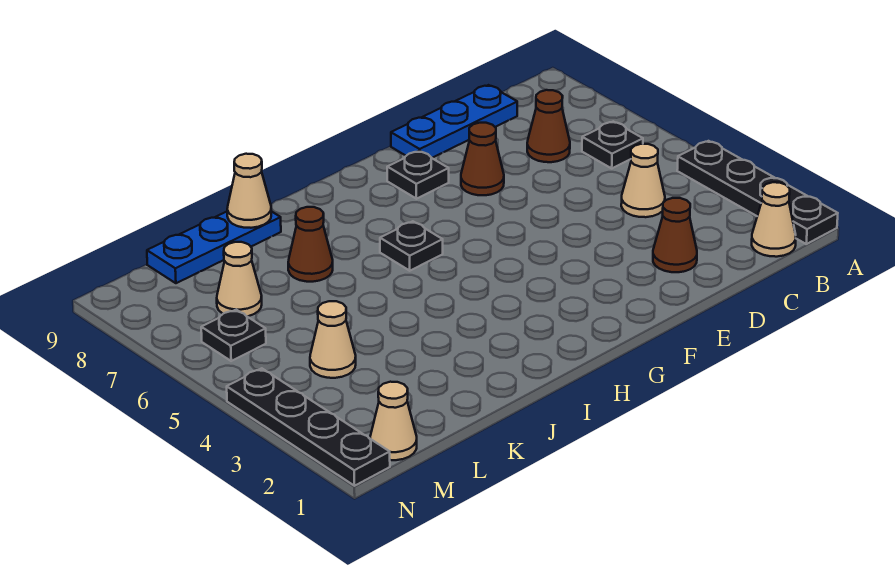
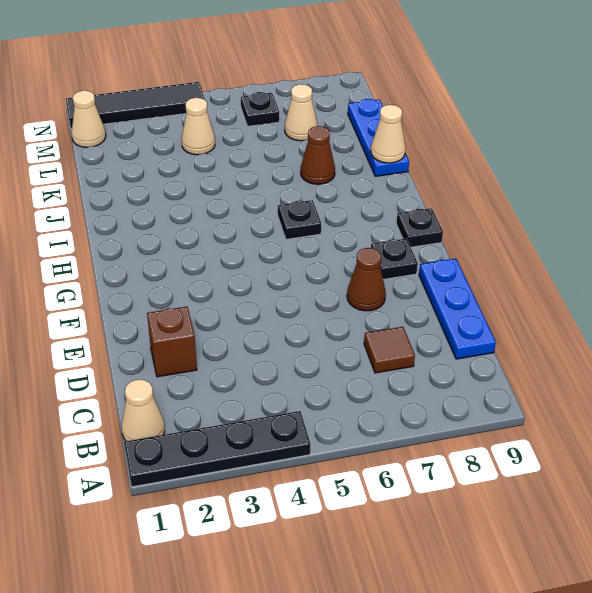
black 1x1 plate [582,122,643,168] -> black 1x1 plate moved to [396,208,443,247]
tan 1x1 cone [621,144,665,217] -> none
brown 1x1 cone [527,90,570,162] -> brown 1x1 tile [364,327,415,373]
brown 1x1 cone [653,198,697,272] -> brown 1x1 brick [147,307,197,377]
black 1x4 plate [227,368,390,486] -> black 1x4 tile [66,82,205,128]

